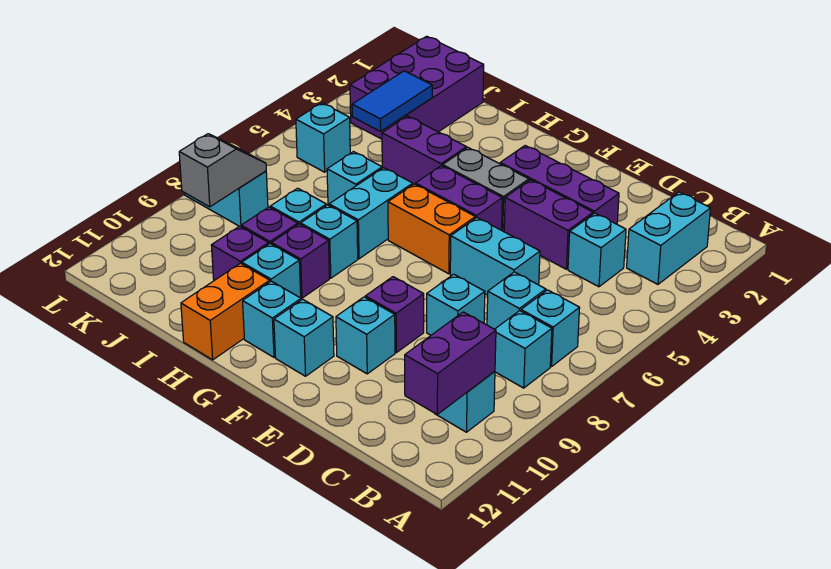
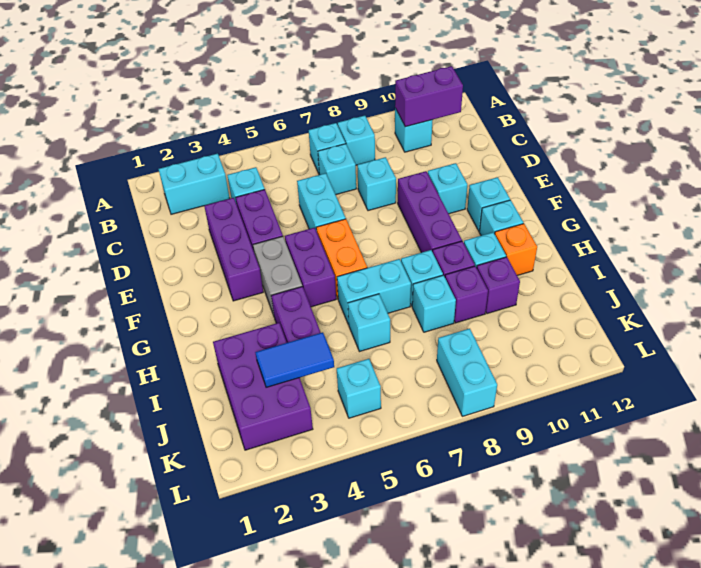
purple 1x1 brick [365,277,424,353] -> purple 1x3 brick [398,171,462,253]
orange 1x2 brick [181,263,270,360] -> orange 1x1 brick [495,224,537,275]
purple 2x3 brick [350,36,484,139] -> purple 2x3 brick turned to [213,323,313,450]
grey 1x2 slope [179,134,266,207] -> none

